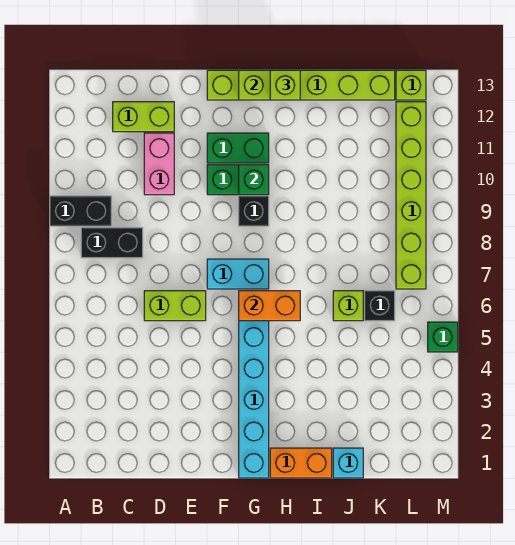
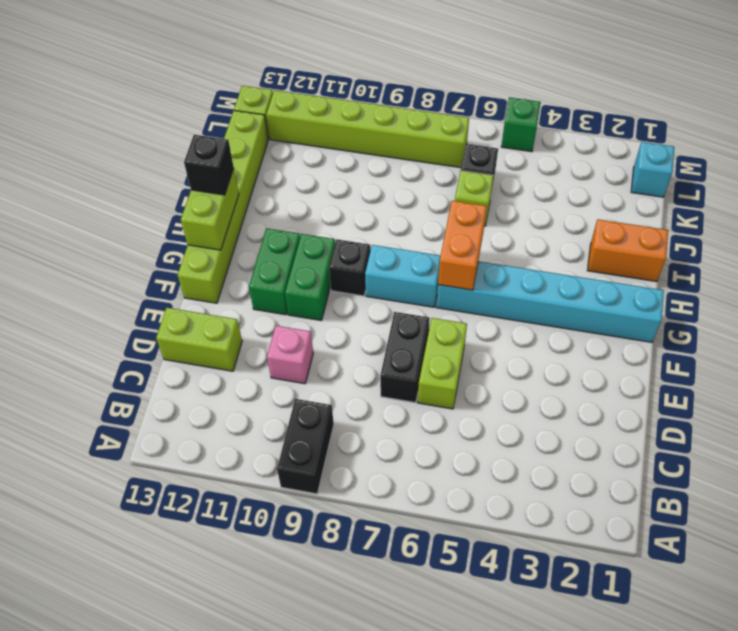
black 1x2 brick [81,228,143,258] -> black 1x2 brick moved to [380,312,430,403]
lime 1x2 brick [113,102,174,132] -> lime 1x2 brick turned to [156,308,242,371]
pink 1x2 brick [144,133,174,195] -> pink 1x1 brick [267,326,313,384]
cyan 1x2 brick [207,259,269,289] -> cyan 1x2 brick turned to [365,245,441,307]
green 1x1 brick [239,165,269,195] -> none
orange 1x2 brick [270,448,332,478] -> orange 1x2 brick turned to [587,220,668,282]
lime 1x1 brick [270,70,300,100] -> black 1x1 brick [184,135,234,195]
cyan 1x1 brick [333,448,363,478] -> cyan 1x1 brick moved to [631,142,674,197]

